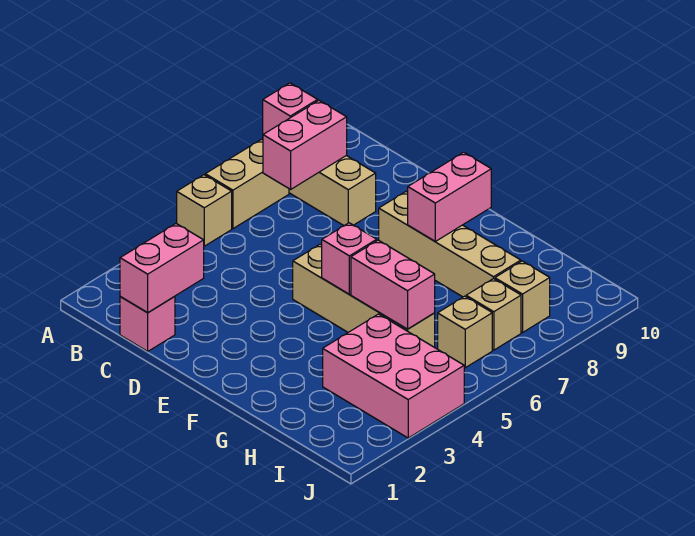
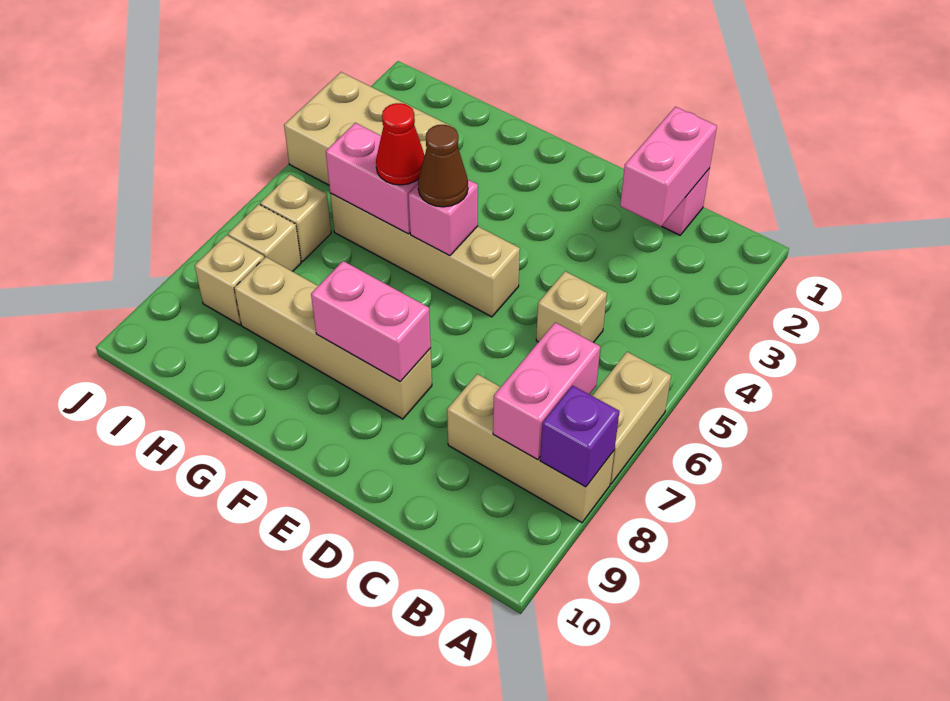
tan 1x1 brick [177,175,232,246] -> tan 1x1 brick moved to [536,271,607,343]
pink 1x1 brick [263,83,318,134] -> purple 1x1 brick [540,386,619,487]
none -> brown 1x1 cone [418,125,468,207]
pink 1x2 brick [408,152,491,241] -> pink 1x2 brick turned to [311,261,431,382]
none -> red 1x1 cone [376,103,425,185]
pink 2x3 brick [323,314,464,438] -> tan 2x3 brick [284,72,452,185]

